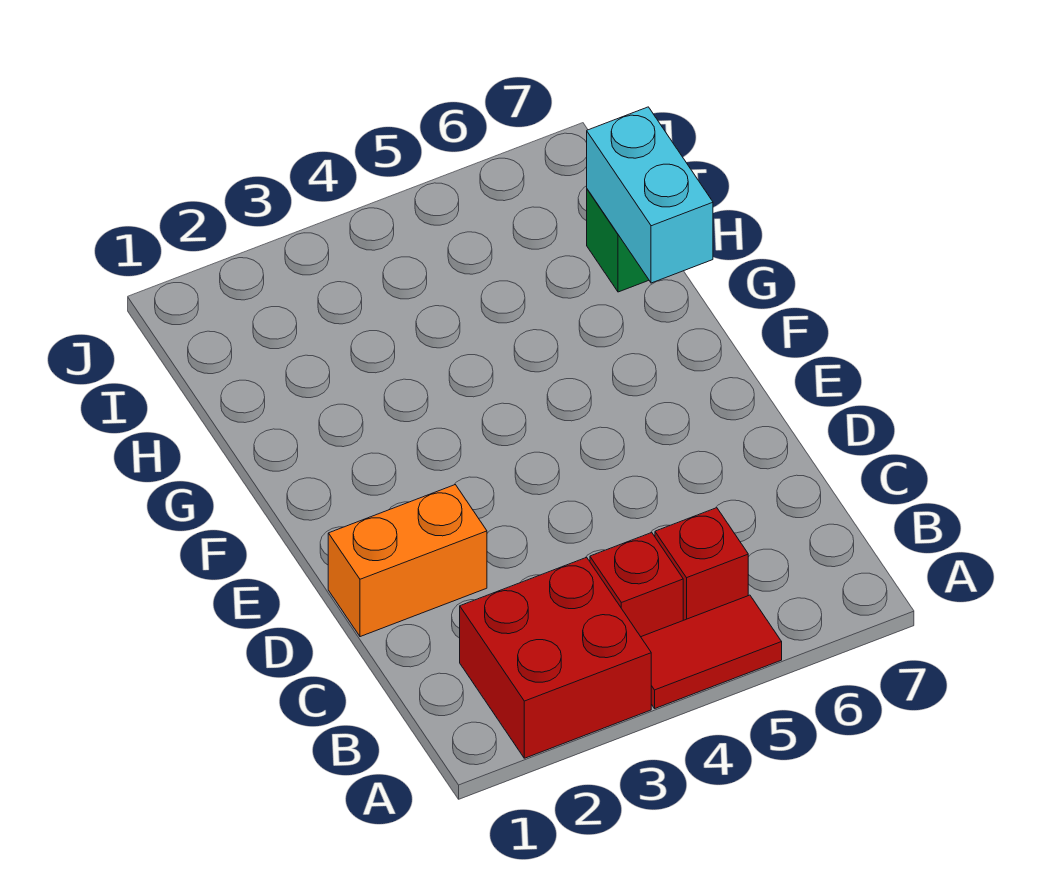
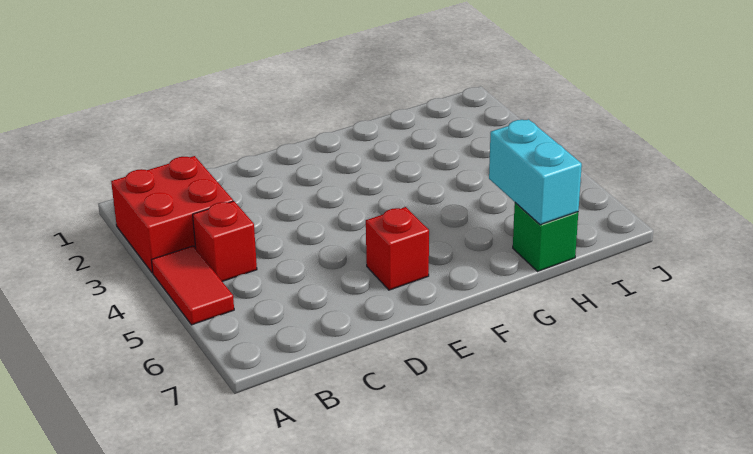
red 1x1 brick [655,508,748,620] -> red 1x1 brick moved to [366,207,429,290]
orange 1x2 brick [328,485,487,637] -> none
cyan 1x2 brick [587,107,713,283] -> cyan 1x2 brick turned to [489,119,582,225]

